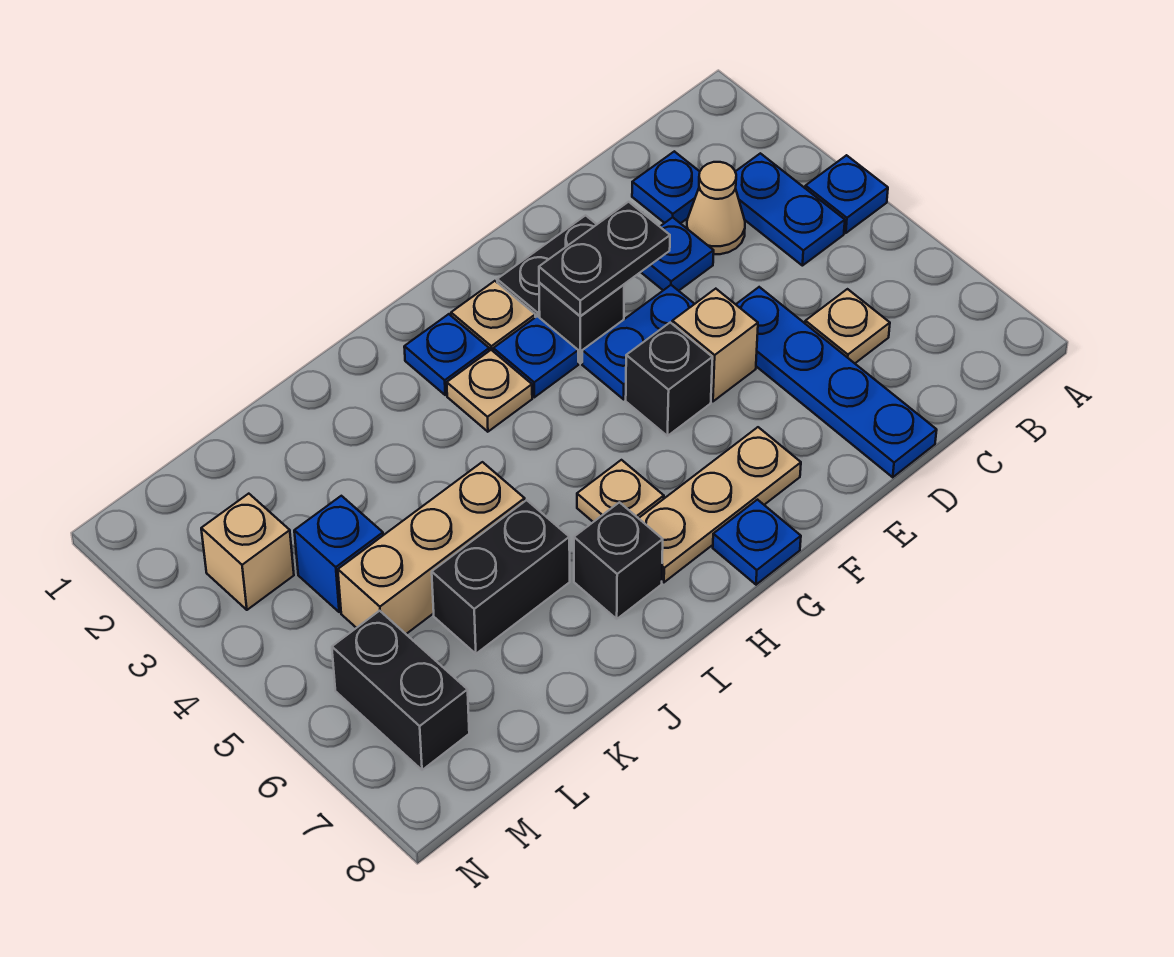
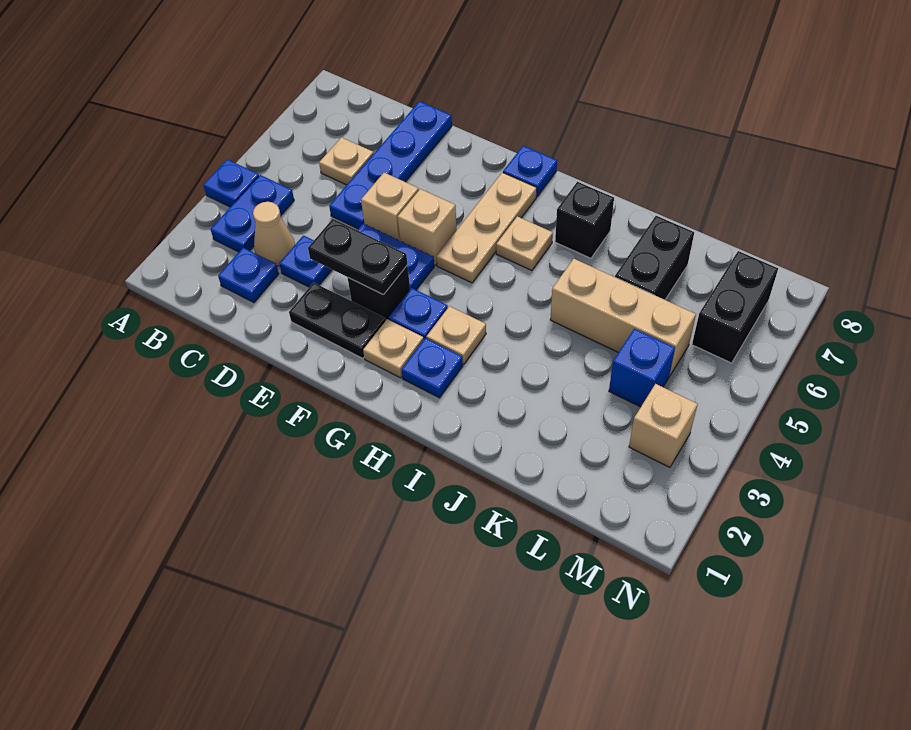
black 1x1 brick [626,323,712,436] -> tan 1x1 brick [398,189,457,265]
tan 1x3 plate [639,427,801,582] -> tan 1x3 plate turned to [436,172,537,283]
black 1x2 brick [432,500,570,654] -> black 1x2 brick turned to [615,216,694,300]

